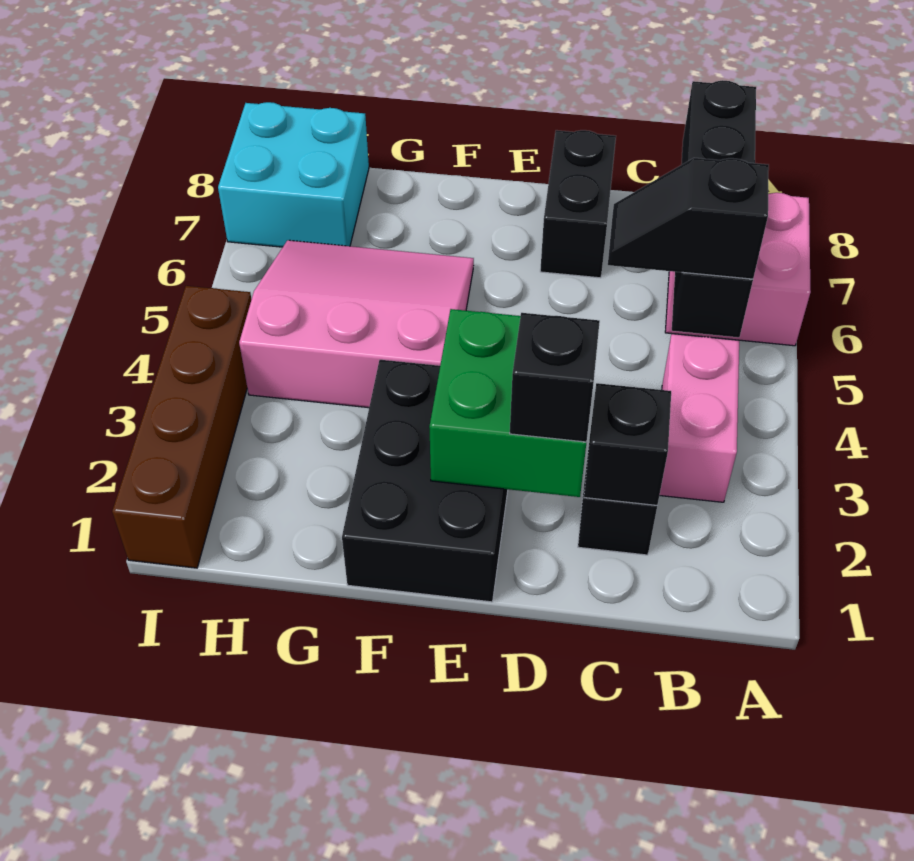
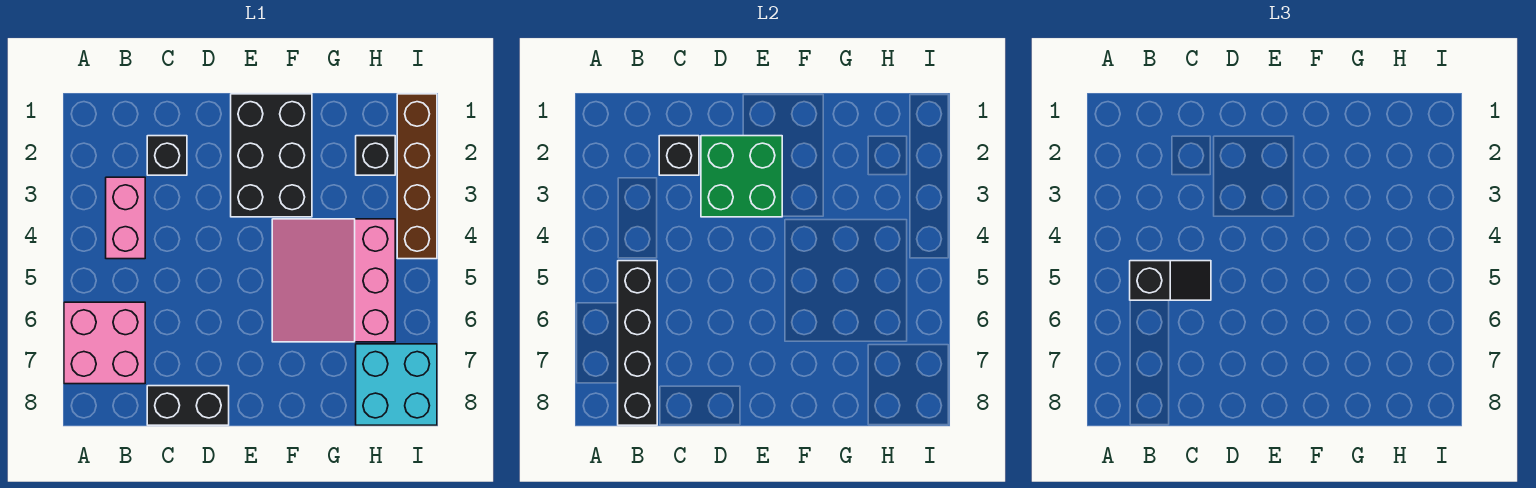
black 1x1 brick [510,313,600,442] -> black 1x1 brick moved to [356,136,395,175]
black 1x2 brick [540,130,616,278] -> black 1x2 brick turned to [147,386,229,425]
pink 3x3 slope [239,240,474,408] -> pink 3x3 slope turned to [272,219,395,342]

